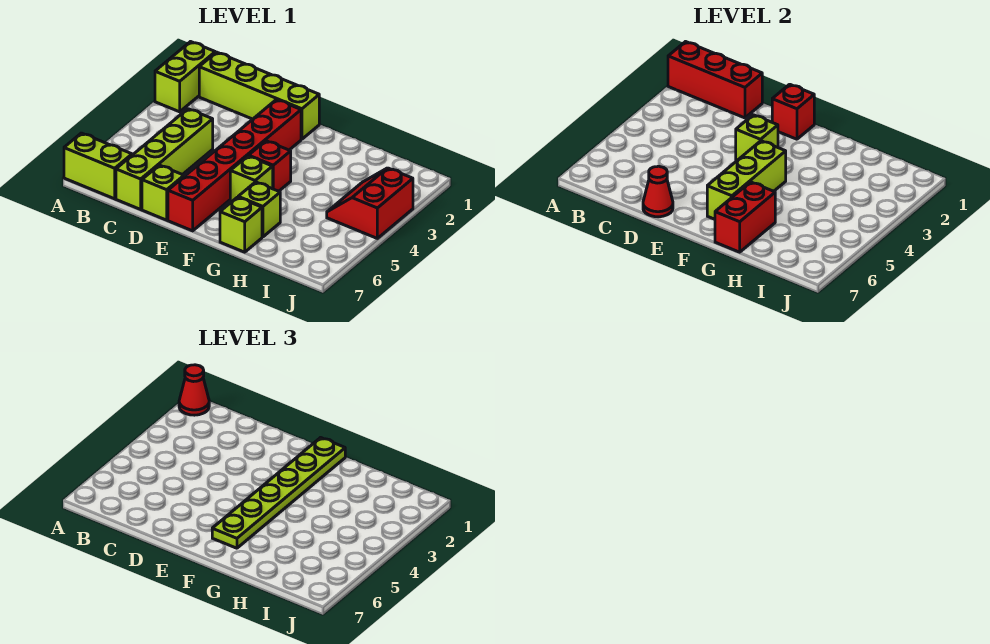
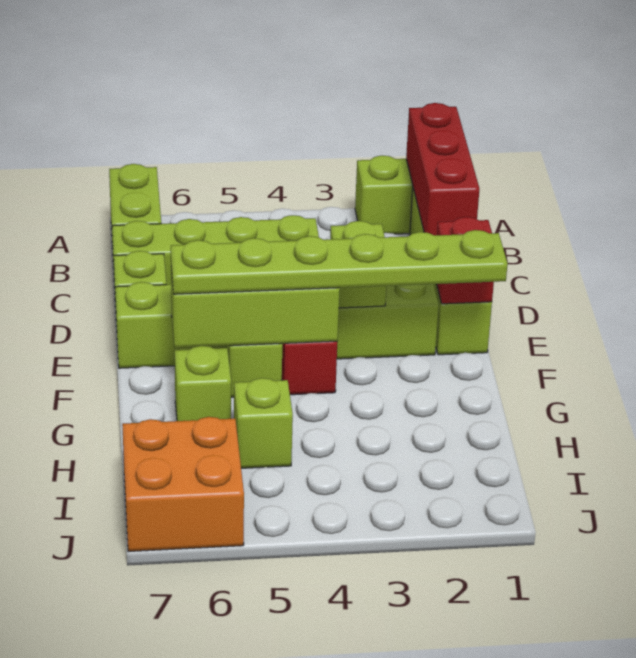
red 1x1 cone [179,365,209,415] -> none
red 1x1 cone [643,166,673,217] -> none
red 1x6 brick [168,100,301,231] -> lime 1x6 brick [115,282,439,368]
red 1x2 brick [715,182,775,252] -> none
lime 1x1 brick [220,197,262,252] -> lime 1x1 brick moved to [234,378,293,468]
red 2x2 slope [327,168,413,238] -> none
none -> orange 2x2 brick [122,417,244,551]

